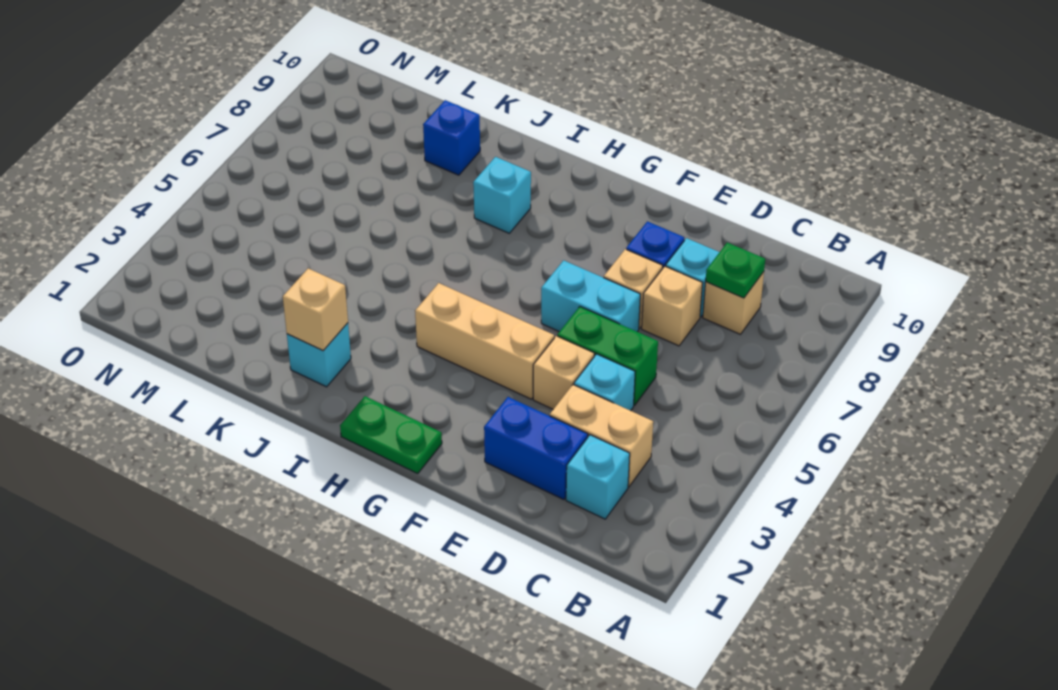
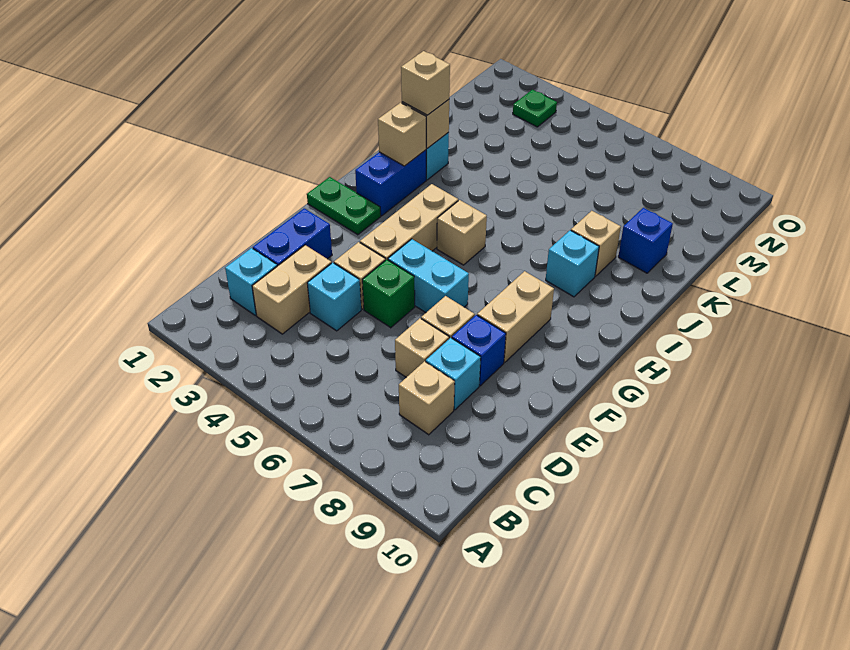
green 1x1 plate [706,243,765,298] -> green 1x1 plate moved to [513,90,557,127]
green 1x2 brick [557,307,658,405] -> green 1x1 brick [362,260,415,328]
cyan 1x2 brick [541,260,640,332] -> cyan 1x2 brick turned to [388,239,469,313]
none -> tan 1x2 brick [477,271,554,362]
green 1x2 plate [340,396,442,473] -> green 1x2 plate turned to [307,177,381,235]
none -> blue 1x2 brick [355,150,426,216]
none -> tan 1x1 brick [437,200,487,265]
none -> tan 1x1 brick [378,103,426,166]
none -> tan 1x1 brick [401,51,450,115]
none -> tan 1x1 brick [571,211,621,276]

